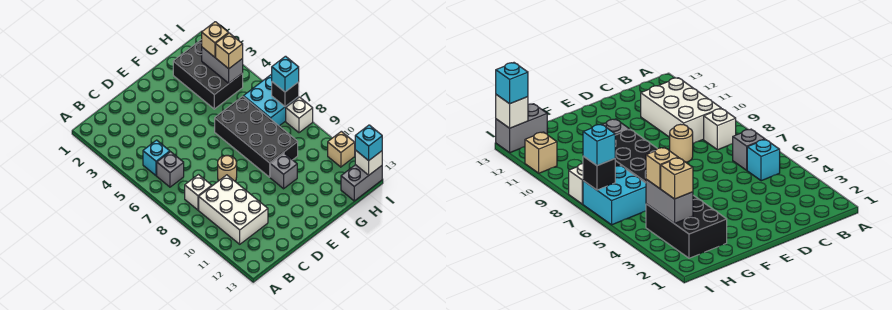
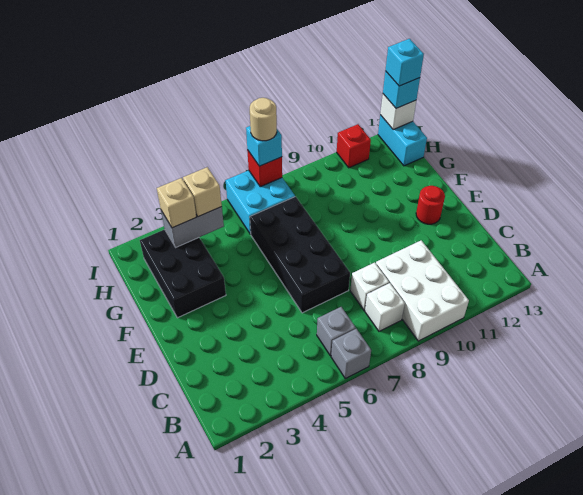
cyan 1x1 brick [143,140,170,176] -> cyan 1x1 brick moved to [385,39,424,86]
white 2x3 brick [199,175,268,244] -> white 2x3 brick turned to [376,240,469,341]
tan 1x1 round brick [218,155,237,181] -> tan 1x1 round brick moved to [250,98,277,141]
none -> red 1x1 round brick [416,186,445,224]
black 2x4 brick [215,96,298,177] -> black 2x4 brick turned to [250,197,350,313]
grey 1x1 brick [270,153,297,189] -> grey 1x1 brick moved to [331,329,371,379]
black 2x3 brick [173,40,243,109] -> black 2x3 brick turned to [140,229,226,318]
grey 1x2 brick [341,165,382,201] -> cyan 1x2 brick [378,115,427,166]
black 1x1 brick [272,82,299,107] -> red 1x1 brick [247,150,282,187]
white 1x1 brick [286,97,313,133] -> white 1x1 brick moved to [350,262,389,310]
tan 1x1 brick [328,131,355,167] -> red 1x1 brick [337,124,371,168]

